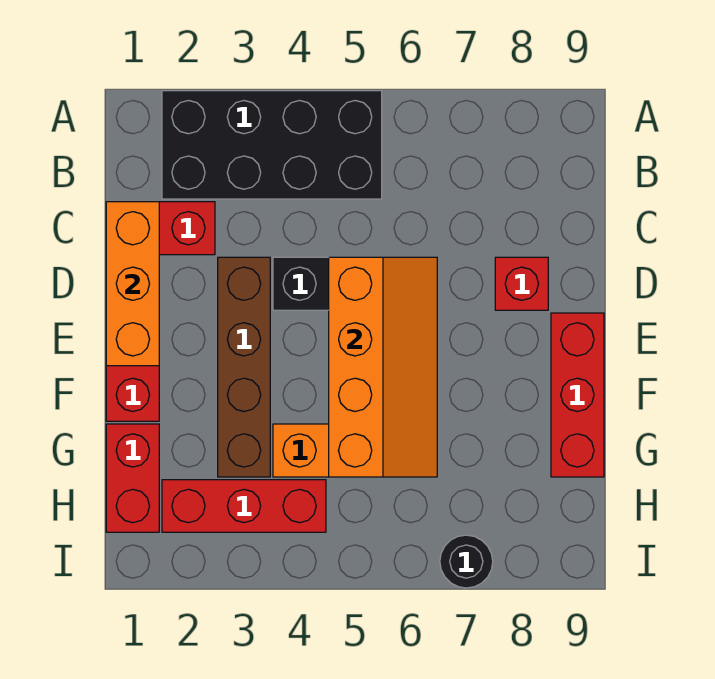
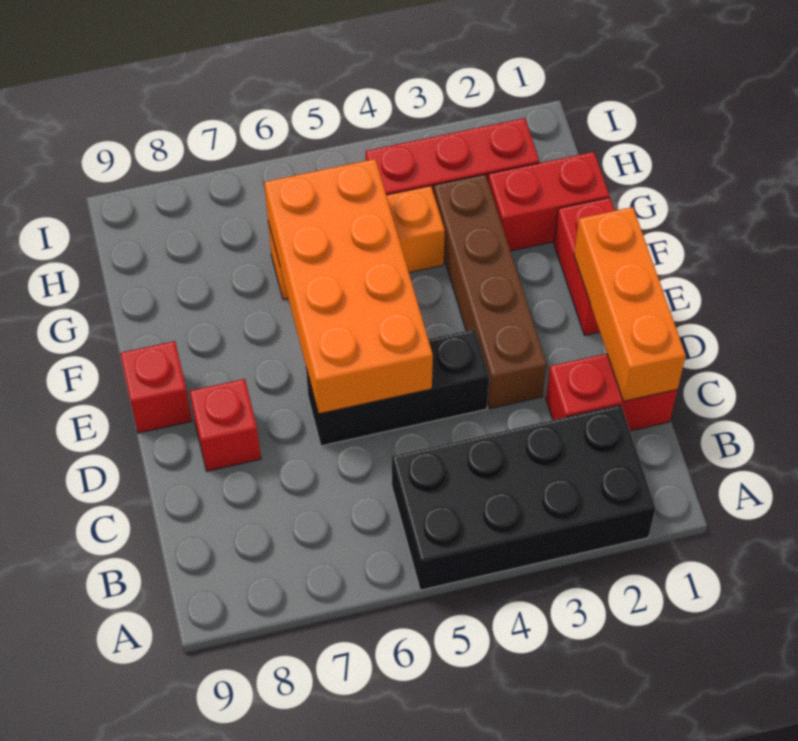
orange 2x4 slope [329,257,437,477] -> orange 2x4 brick [264,159,433,414]
red 1x3 brick [551,313,604,477] -> red 1x1 brick [120,341,192,433]
red 1x2 brick [106,424,159,532] -> red 1x2 brick turned to [488,152,609,251]
black 1x1 round brick [440,535,493,588] -> none

